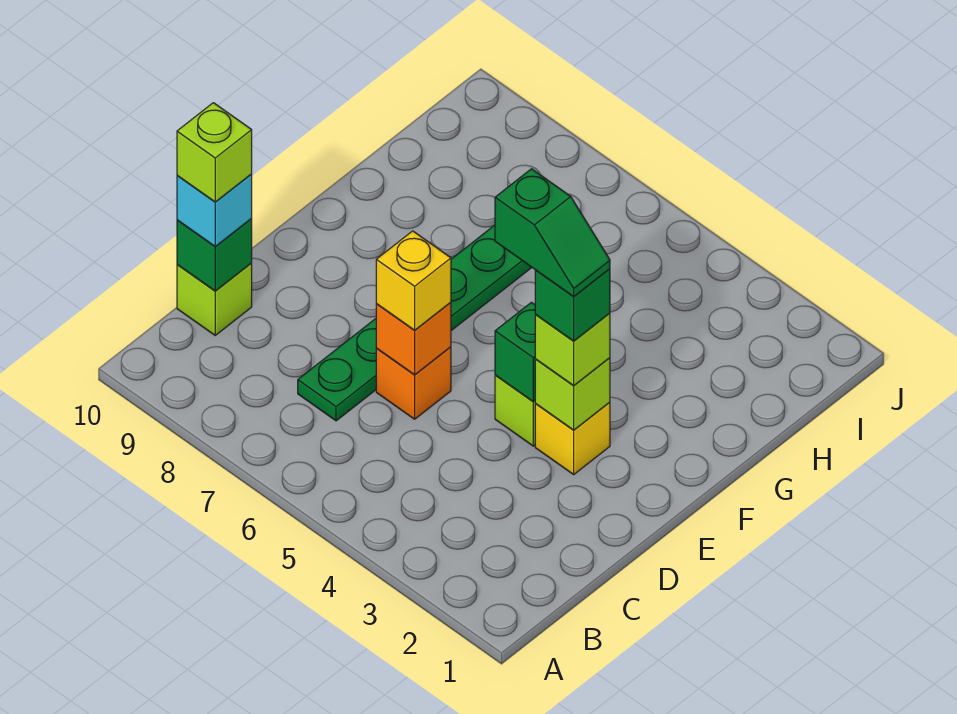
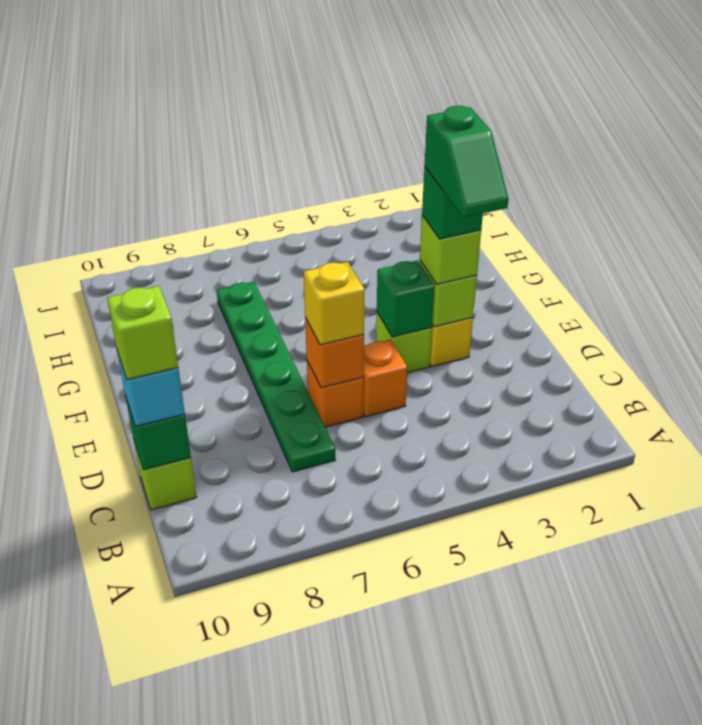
none -> orange 1x1 brick [363,339,407,417]
green 1x2 slope [495,169,610,296] -> green 1x2 slope turned to [424,106,508,218]

